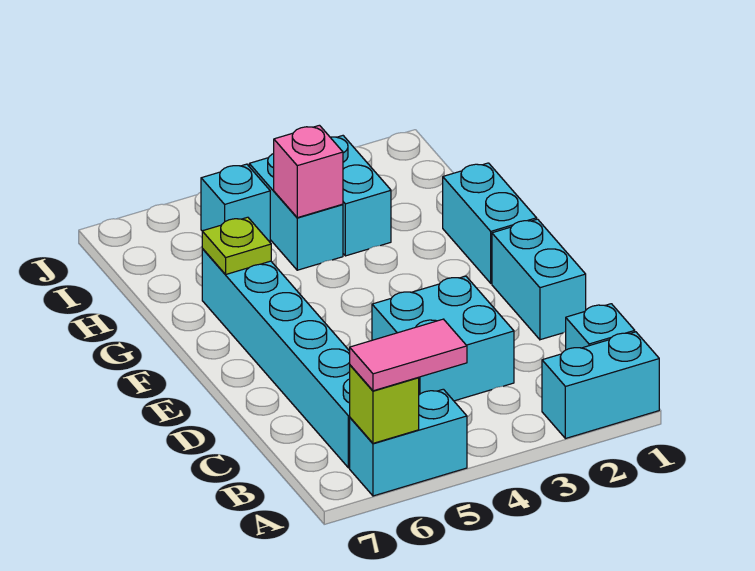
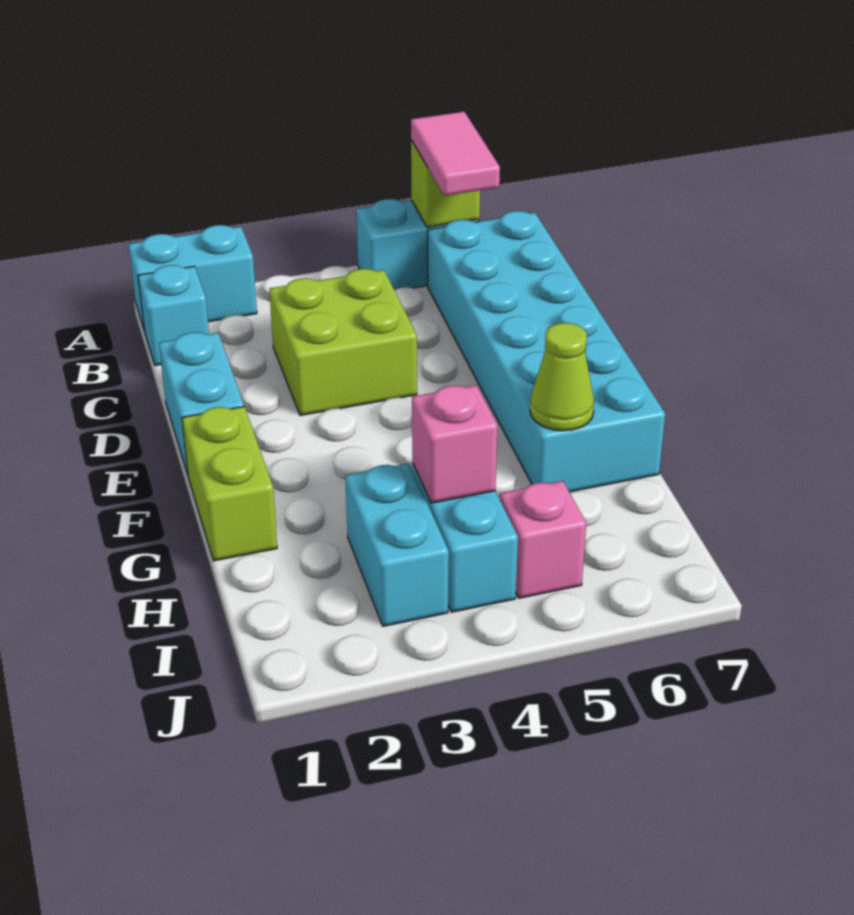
pink 1x2 tile [350,319,467,391] -> pink 1x2 tile turned to [411,112,500,196]
cyan 1x6 brick [202,249,350,468] -> cyan 2x6 brick [428,211,665,492]
cyan 2x2 brick [372,276,514,401] -> lime 2x2 brick [269,269,417,416]
cyan 1x2 brick [443,163,537,283] -> lime 1x2 brick [182,406,277,561]
lime 1x1 plate [202,217,271,275] -> lime 1x1 cone [530,323,594,431]
cyan 1x1 brick [201,164,270,242] -> pink 1x1 brick [500,481,586,598]

